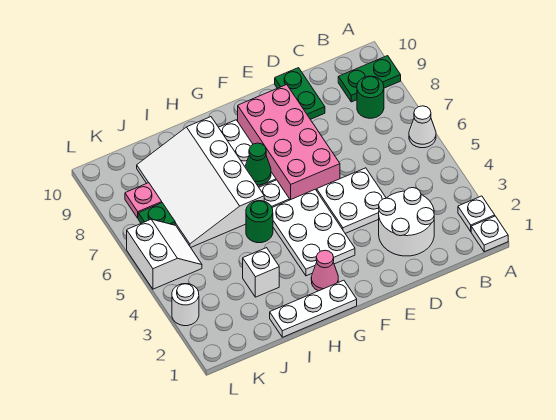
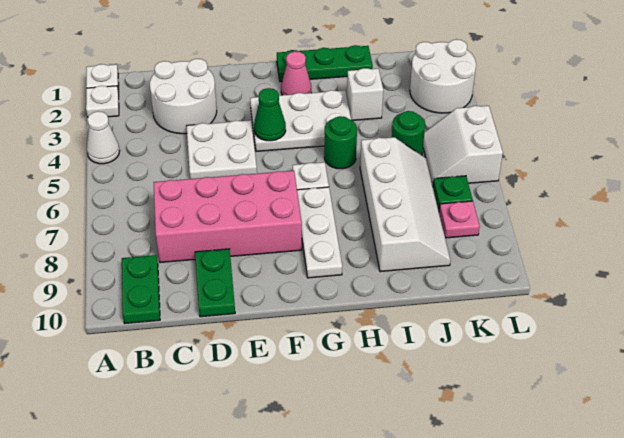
white 1x1 cone [409,106,436,148] -> white 1x1 cone moved to [87,111,120,164]
green 1x2 plate [338,56,401,102] -> green 1x2 plate turned to [122,255,160,324]
green 1x1 round brick [357,76,384,118] -> green 1x1 round brick moved to [392,111,425,155]
pink 2x4 brick [238,85,340,200] -> pink 2x4 brick turned to [154,171,302,263]
white 2x3 plate [272,189,355,276] -> white 2x3 plate turned to [250,90,351,151]
white 1x3 plate [270,280,357,337] -> green 1x3 plate [277,45,373,82]
green 1x1 cone [245,143,271,185] -> green 1x1 cone moved to [254,88,286,141]
white 3x4 slope [137,117,264,247] -> white 2x4 slope [360,137,451,272]
white 1x1 round brick [172,284,199,326] -> white 2x2 round brick [410,39,476,113]

